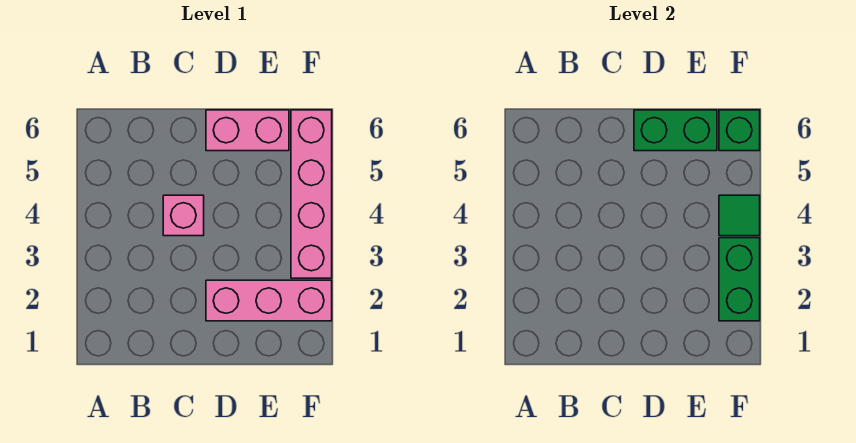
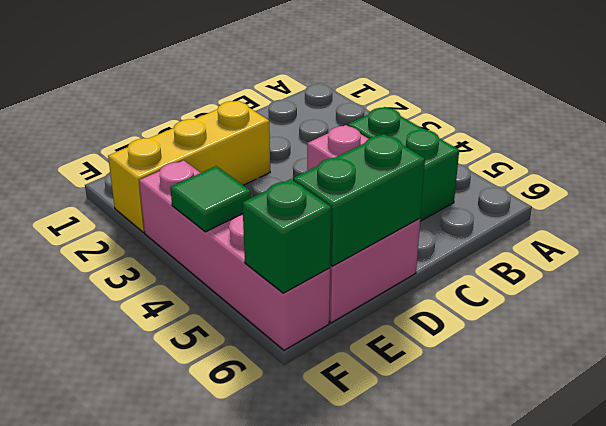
pink 1x3 brick [206,280,332,321] -> yellow 1x3 brick [108,101,270,232]
green 1x2 brick [719,238,760,321] -> green 1x2 brick moved to [348,107,459,221]

